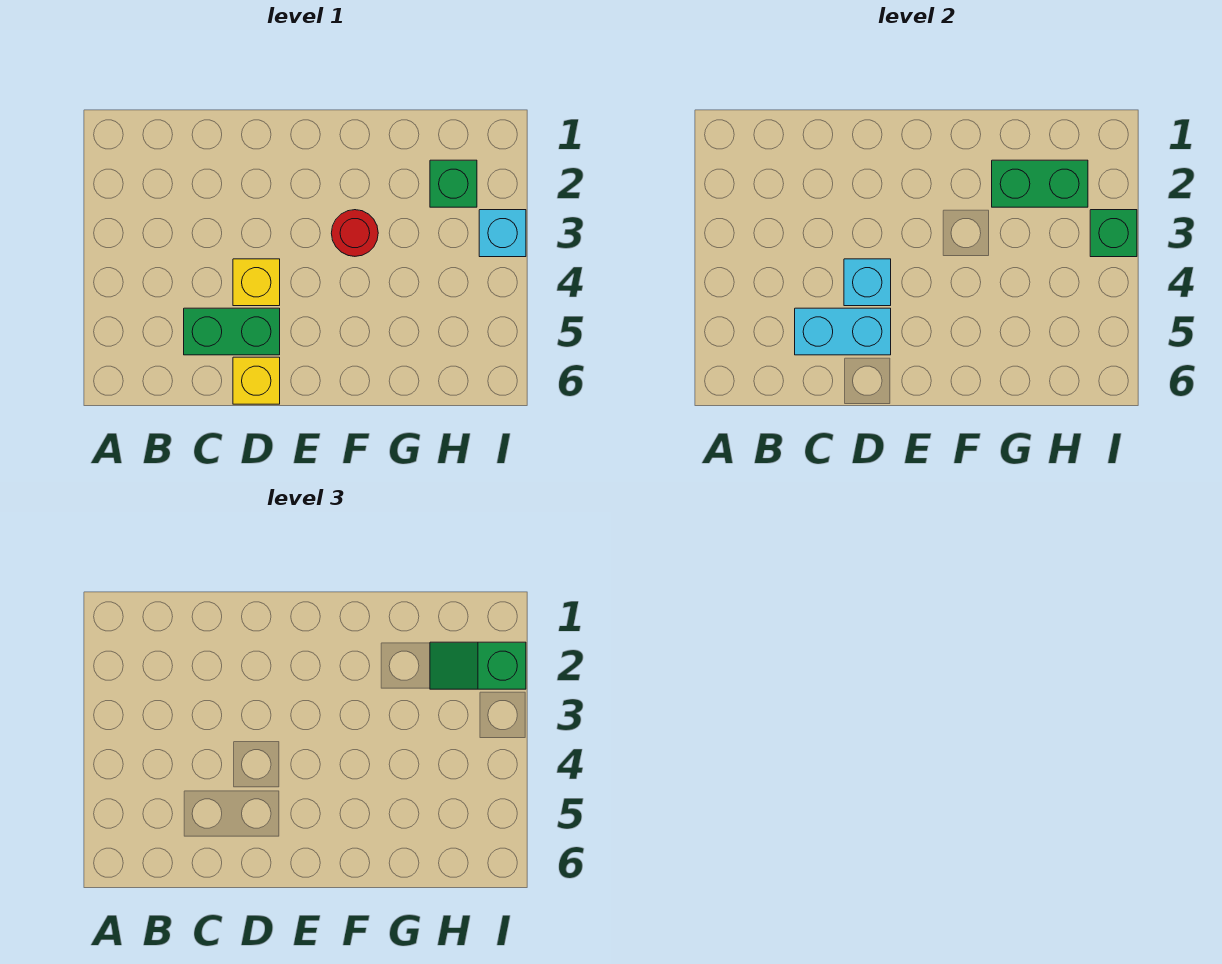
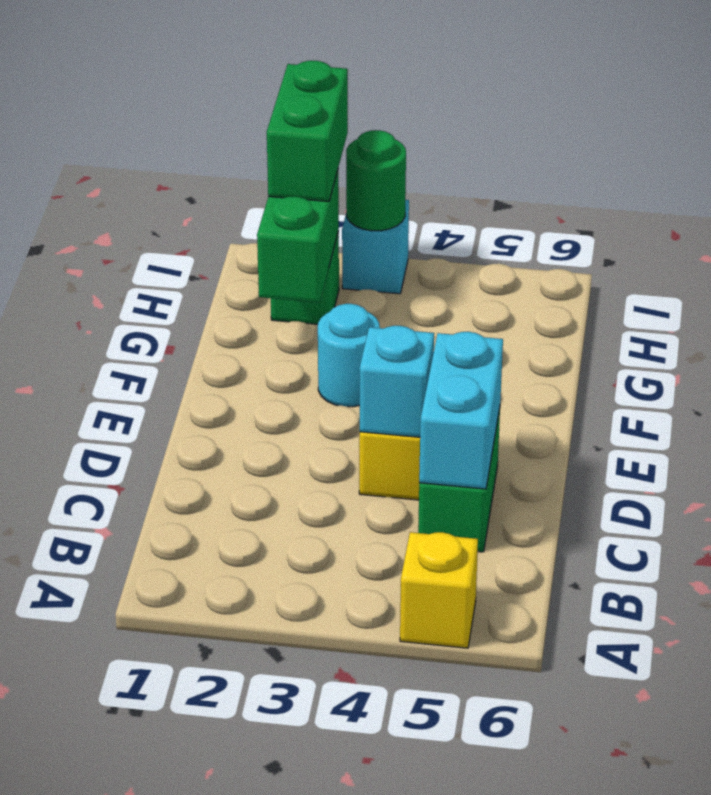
yellow 1x1 brick [233,357,280,404] -> yellow 1x1 brick moved to [400,532,478,648]
red 1x1 round brick [331,210,378,256] -> cyan 1x1 round brick [318,304,380,407]
green 1x2 slope [430,642,526,689] -> green 1x2 brick [267,61,348,201]
green 1x1 brick [1090,210,1137,257] -> green 1x1 round brick [346,130,406,231]

